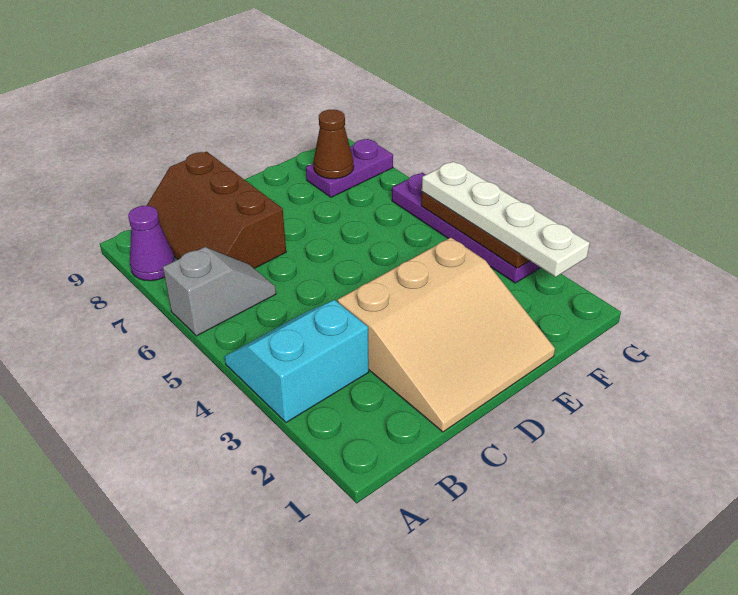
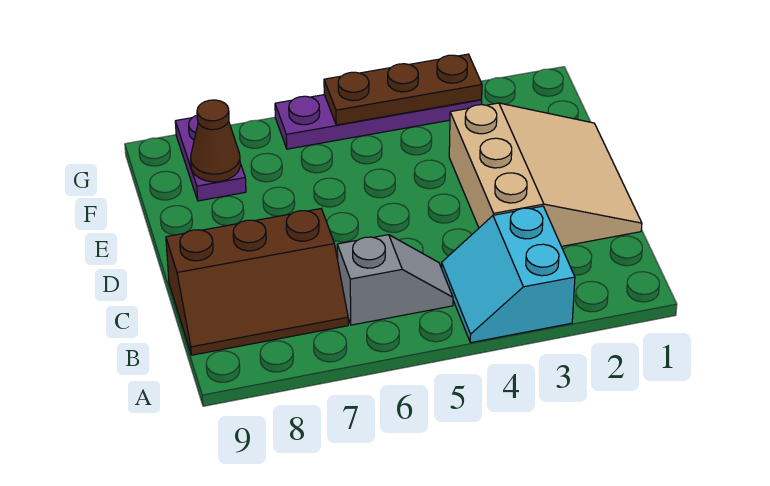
grey 1x2 slope [163,247,276,336] -> grey 1x2 slope turned to [337,235,453,325]
purple 1x1 cone [128,206,175,281] -> none
white 1x4 plate [422,161,590,277] -> none

